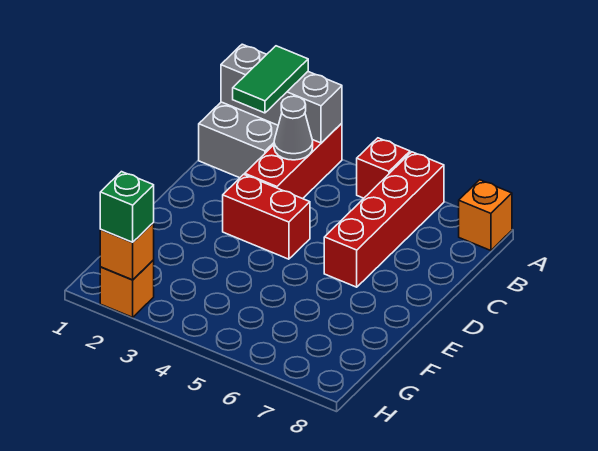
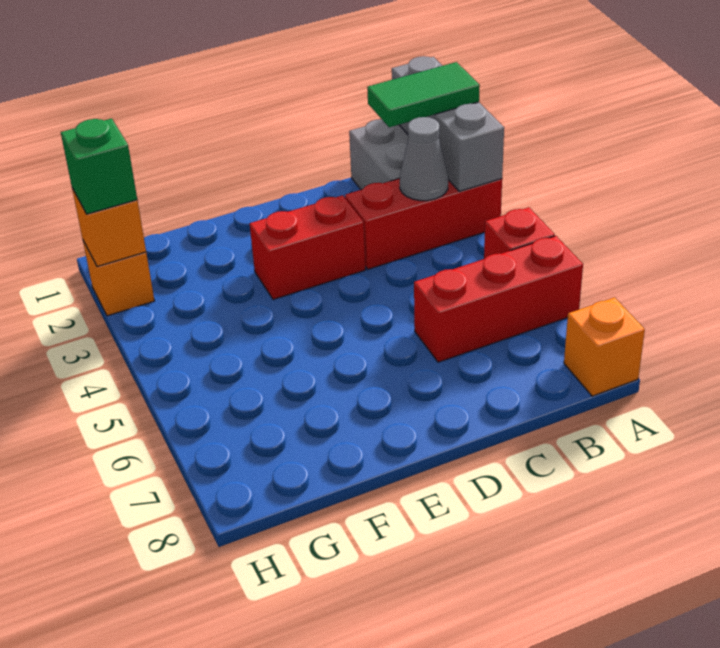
red 1x4 brick [324,152,444,287] -> red 1x3 brick [414,236,583,362]
red 1x2 brick [223,174,310,259] -> red 1x2 brick turned to [250,195,365,300]

